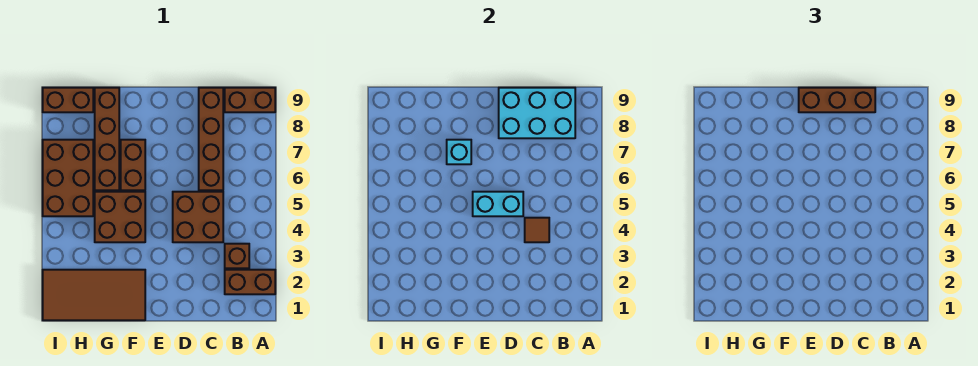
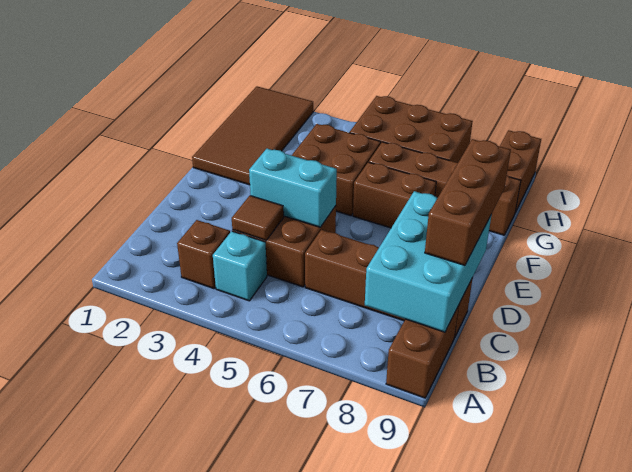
brown 1x2 brick [225,270,275,294] -> none
cyan 1x2 brick [473,192,523,216] -> cyan 1x2 brick turned to [249,149,337,227]
cyan 1x1 brick [447,140,471,164] -> cyan 1x1 brick moved to [213,231,267,301]

